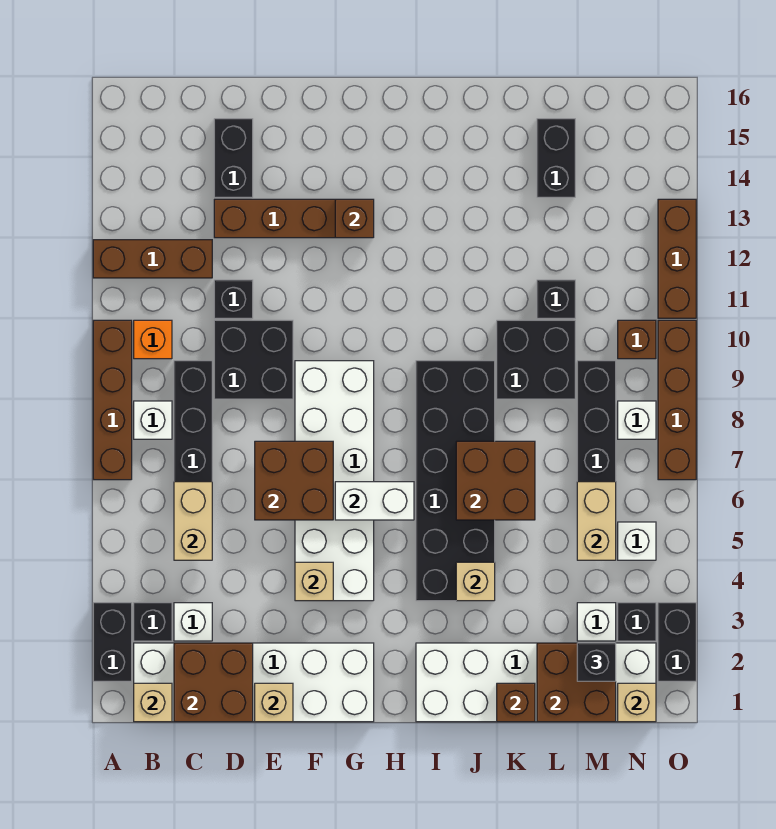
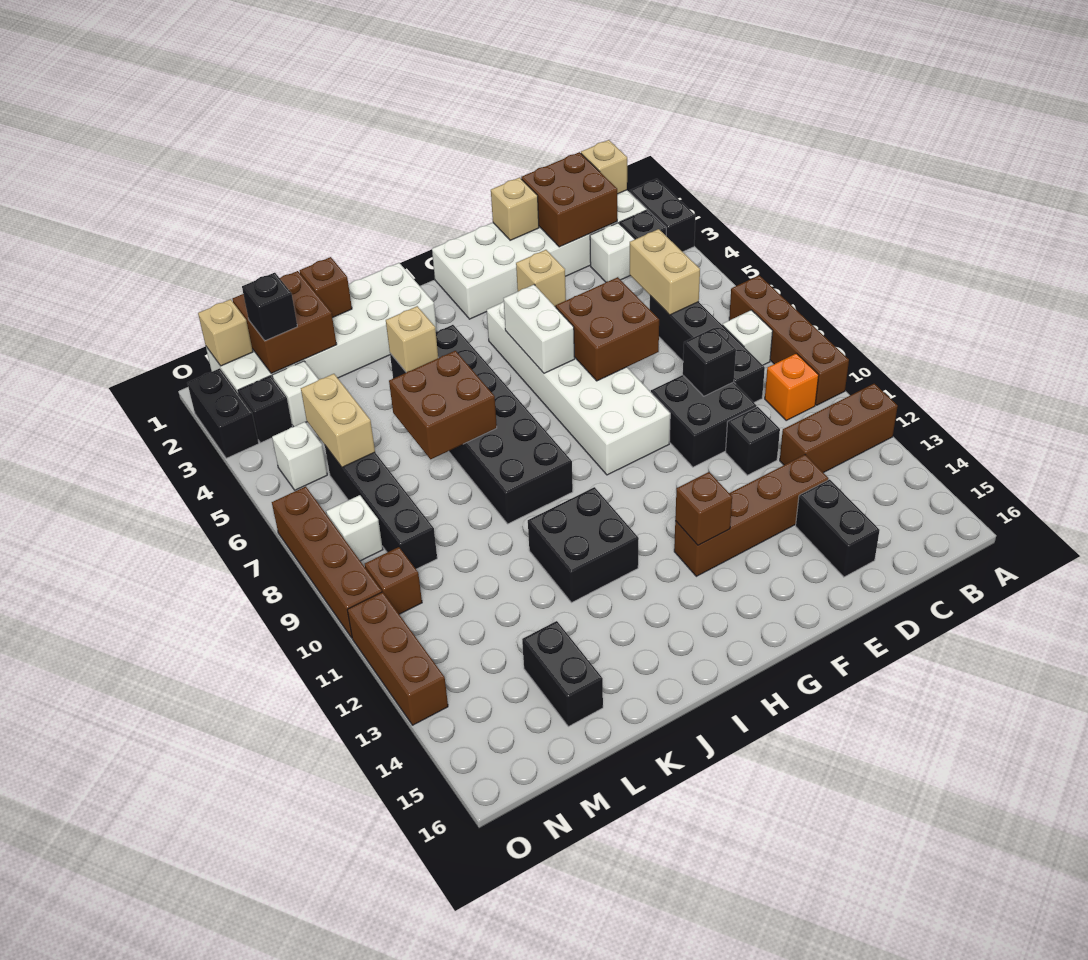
white 1x2 brick [335,482,414,520] -> white 1x2 brick turned to [504,285,575,373]
black 2x2 brick [497,320,575,399] -> black 2x2 brick moved to [528,487,639,603]
black 1x1 brick [537,280,575,318] -> black 1x1 brick moved to [683,328,736,396]

